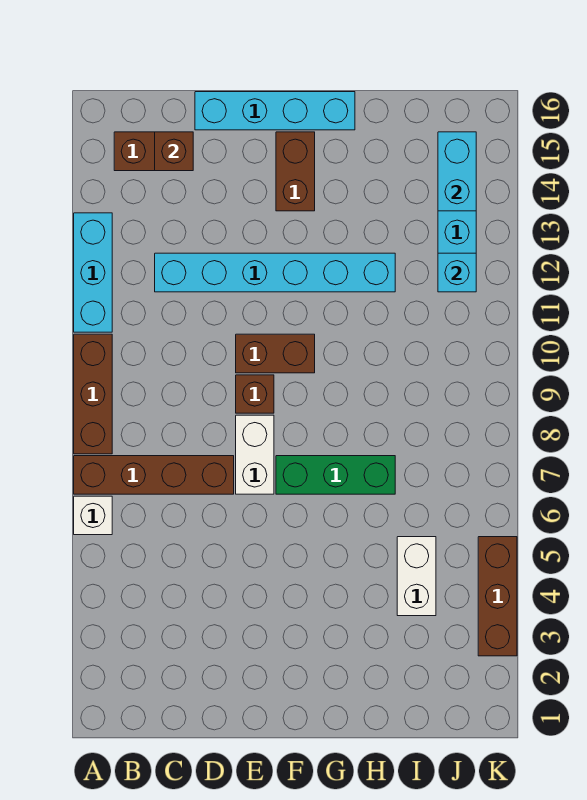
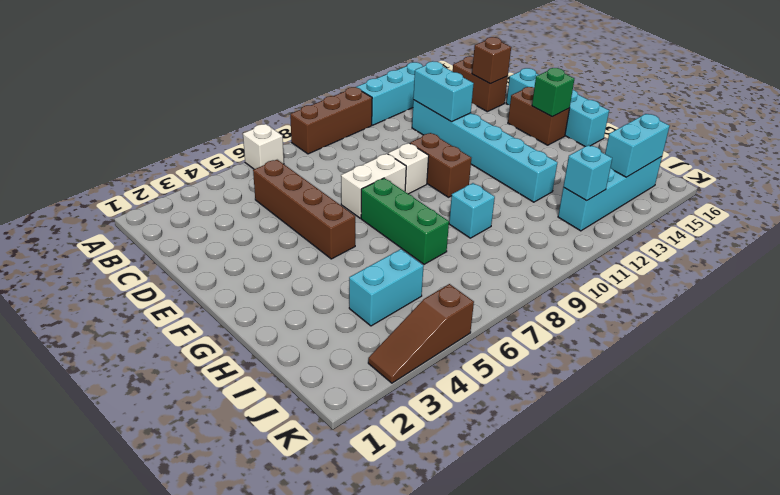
brown 1x4 brick [74,456,234,494] -> brown 1x4 brick moved to [253,160,355,259]
none -> cyan 1x2 brick [413,61,474,122]
brown 1x1 brick [236,375,274,413] -> white 1x1 brick [388,143,429,194]
brown 1x2 brick [276,132,315,211] -> brown 1x2 brick turned to [508,87,569,145]
none -> green 1x1 brick [532,68,574,117]
none -> cyan 1x1 brick [449,183,495,238]
white 1x2 brick [397,537,436,616] -> cyan 1x2 brick [349,249,424,326]
brown 1x3 brick [478,537,517,656] -> brown 1x3 slope [368,284,474,383]

